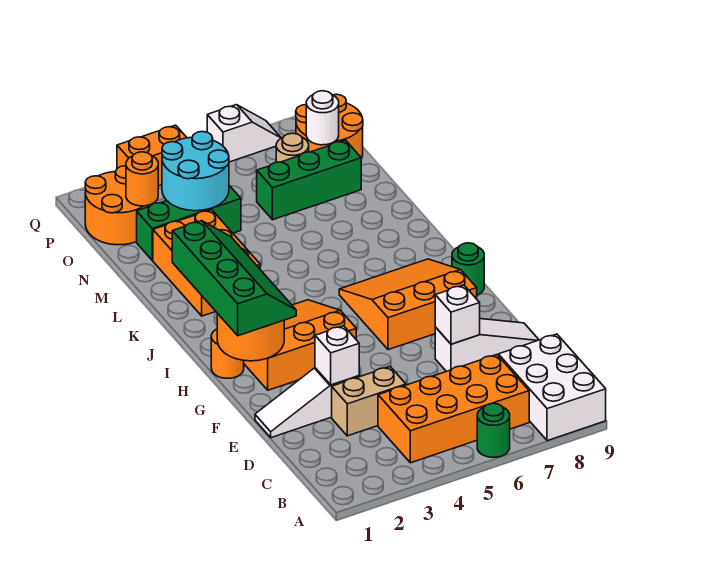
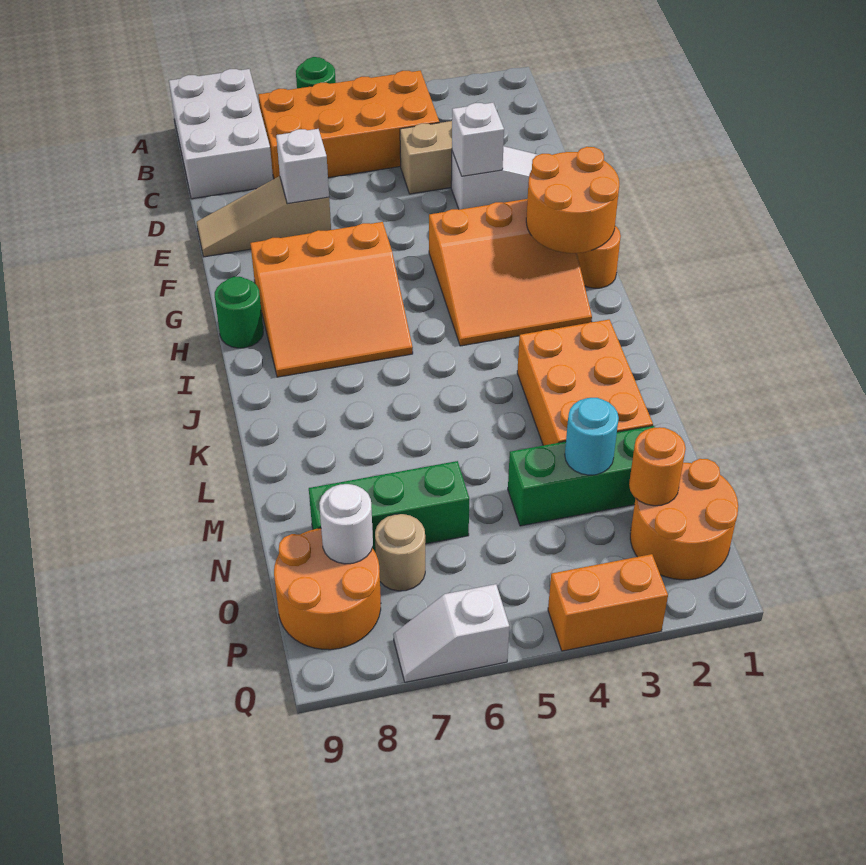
white 1x3 slope [435,319,539,372] -> tan 1x3 slope [197,176,331,257]
green 2x4 slope [172,221,296,336] -> none
cyan 2x2 round brick [162,132,229,211] -> cyan 1x1 round brick [565,398,619,475]

